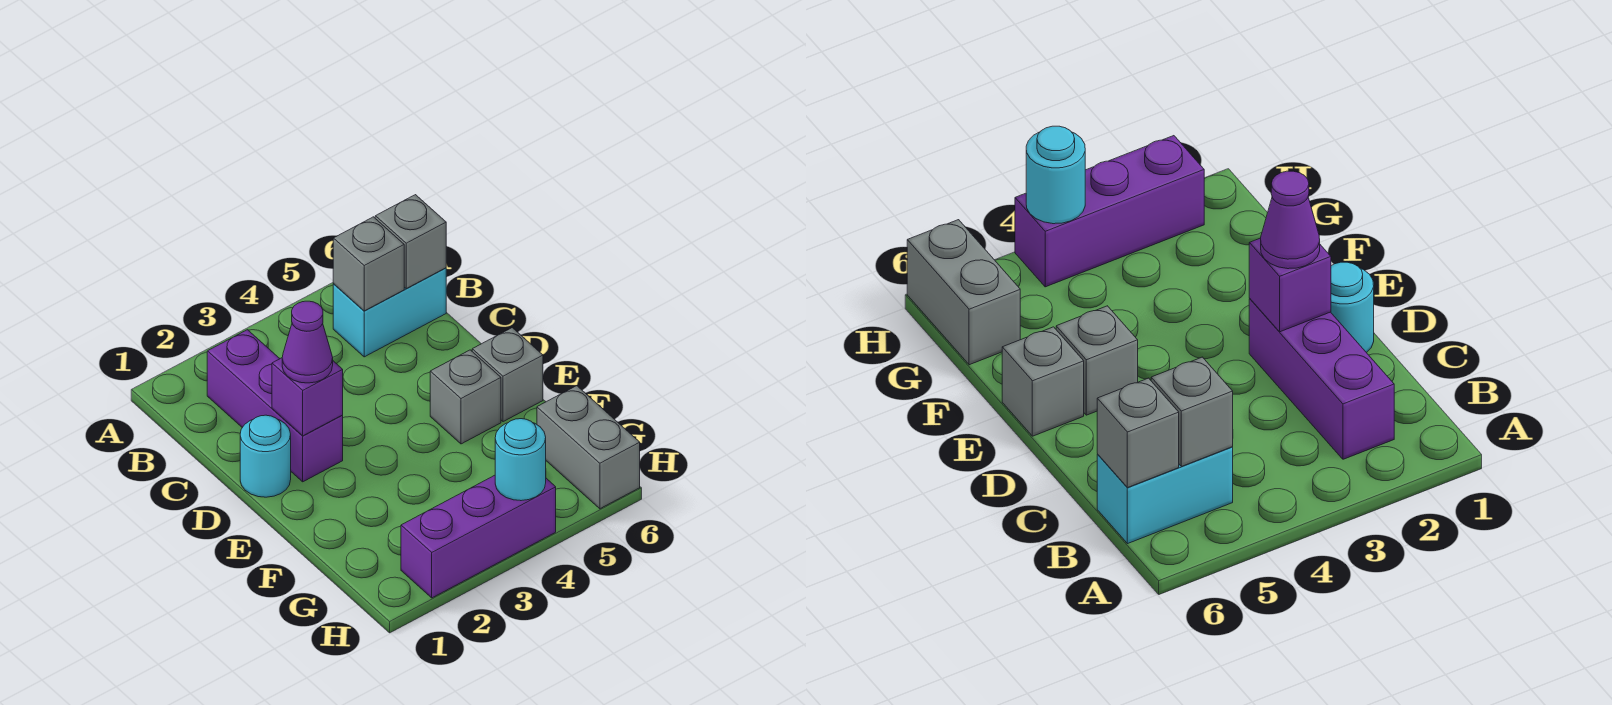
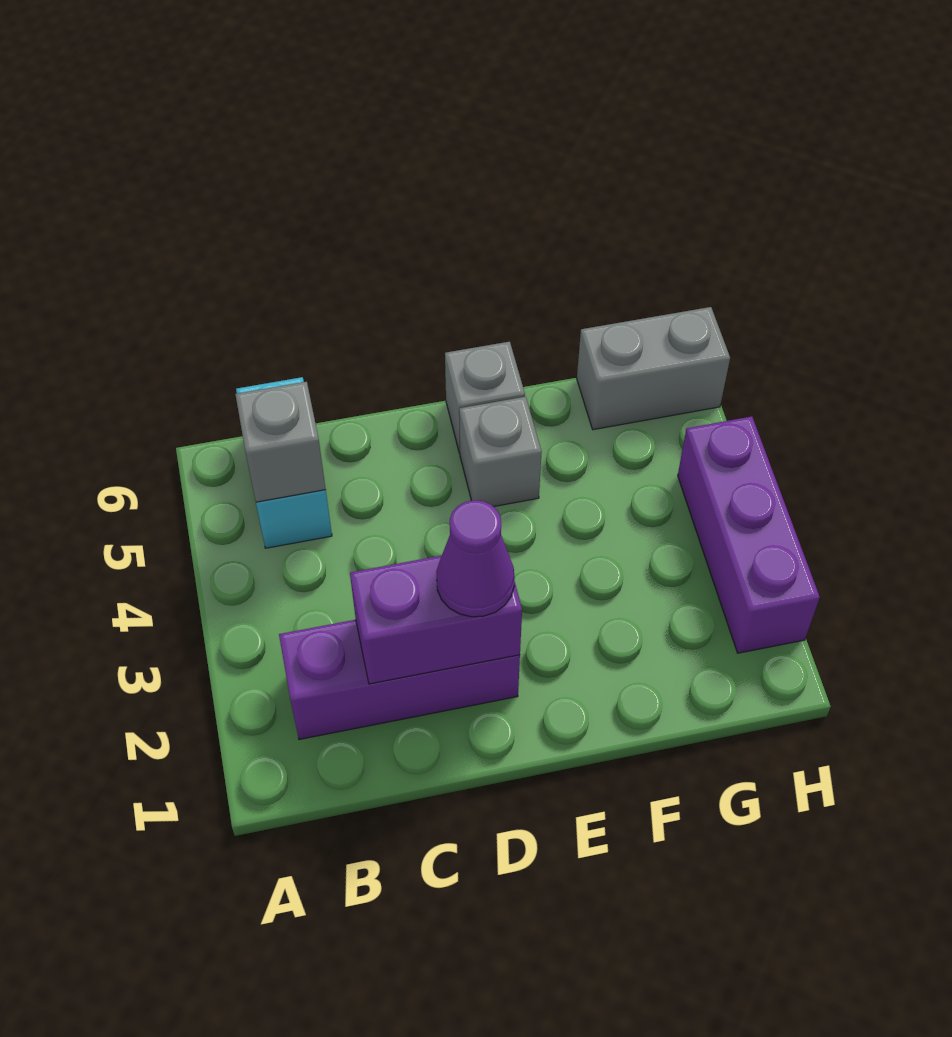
grey 1x1 brick [375,195,446,289] -> none
cyan 1x1 round brick [240,415,291,497] -> none
purple 1x1 brick [272,358,343,436] -> purple 1x2 brick [350,556,522,684]
cyan 1x1 round brick [495,419,546,501] -> none

